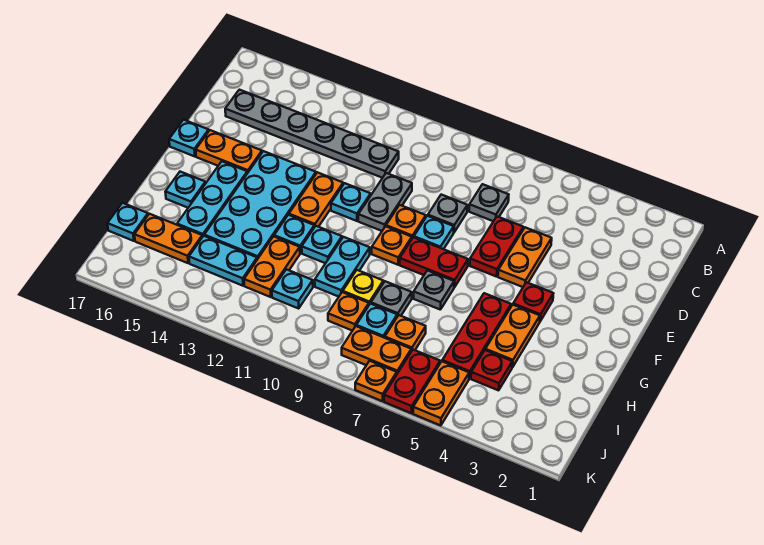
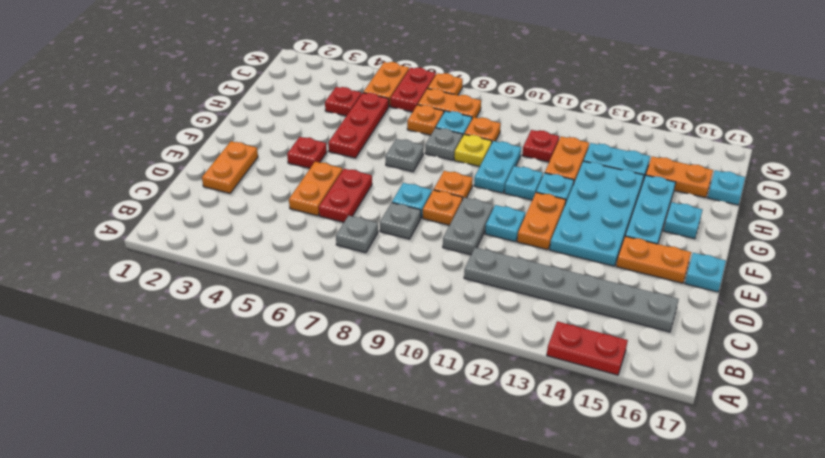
red 1x2 plate [400,237,468,287] -> red 1x2 plate moved to [547,321,628,375]
orange 1x2 plate [485,305,540,367] -> orange 1x2 plate moved to [202,141,258,193]
cyan 1x1 plate [272,269,313,308] -> red 1x1 plate [522,130,559,162]

